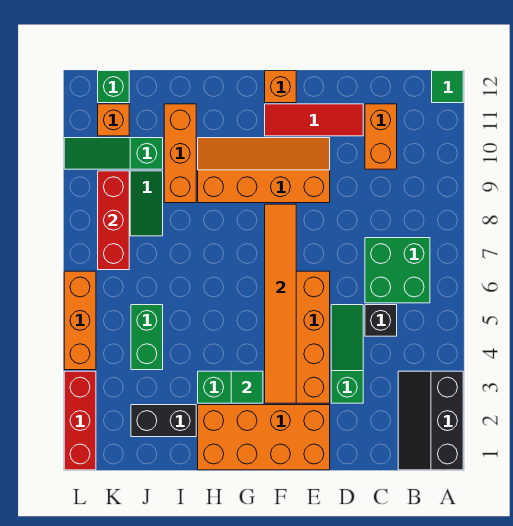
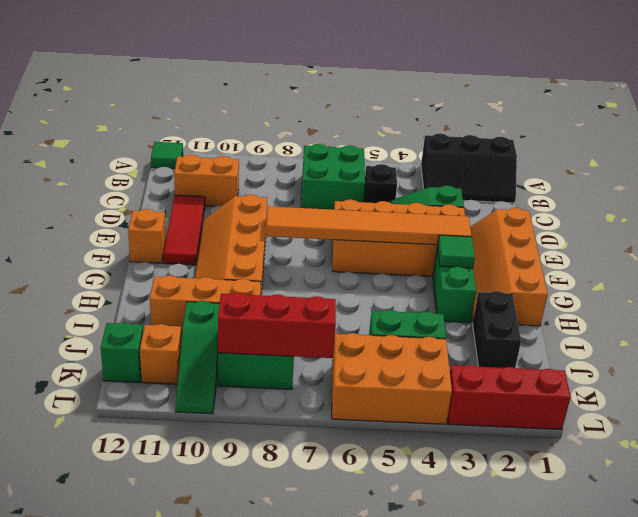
orange 2x4 brick [198,405,330,470] -> orange 2x4 slope [470,208,548,326]
orange 1x3 brick [64,271,96,370] -> orange 2x3 brick [332,333,452,424]

